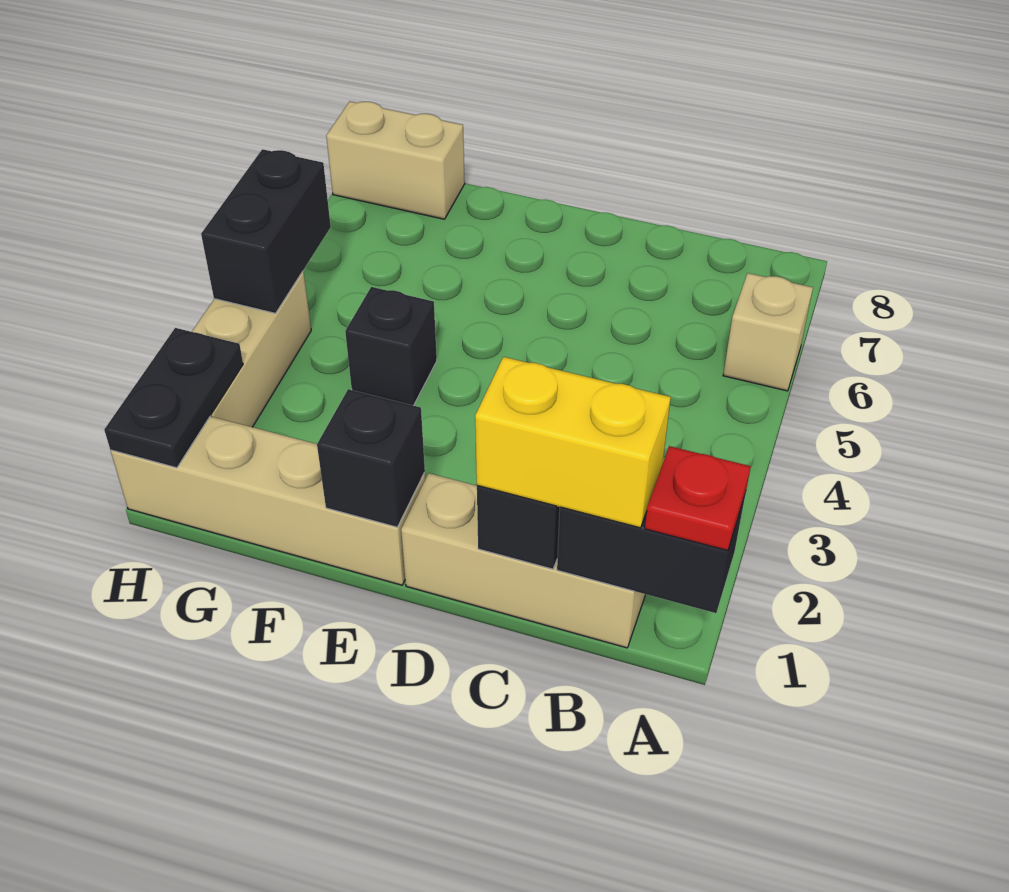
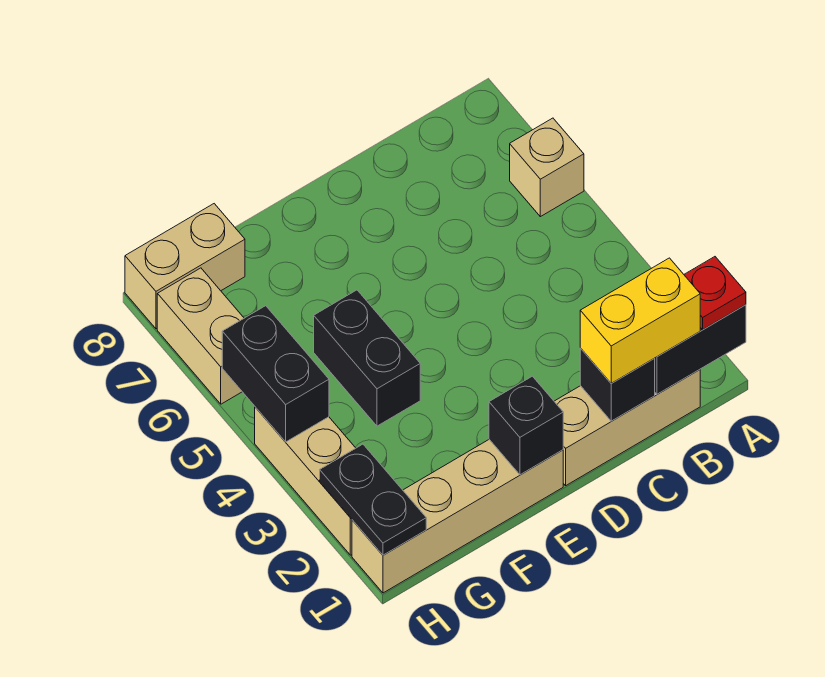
black 1x1 brick [345,287,437,405] -> black 1x2 brick [314,290,420,426]
none -> tan 1x2 brick [157,268,244,404]

